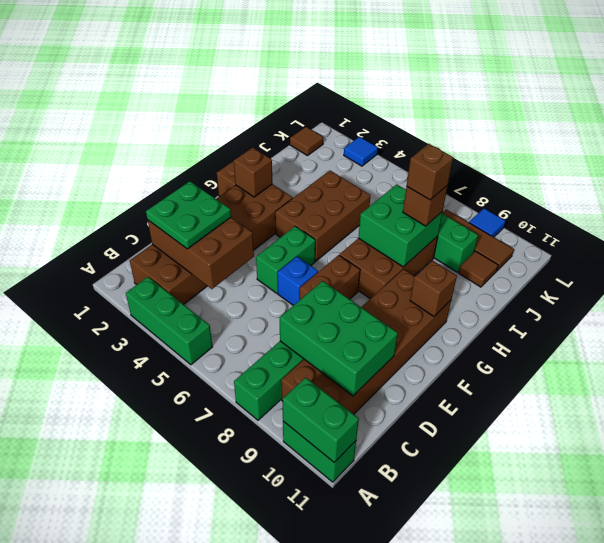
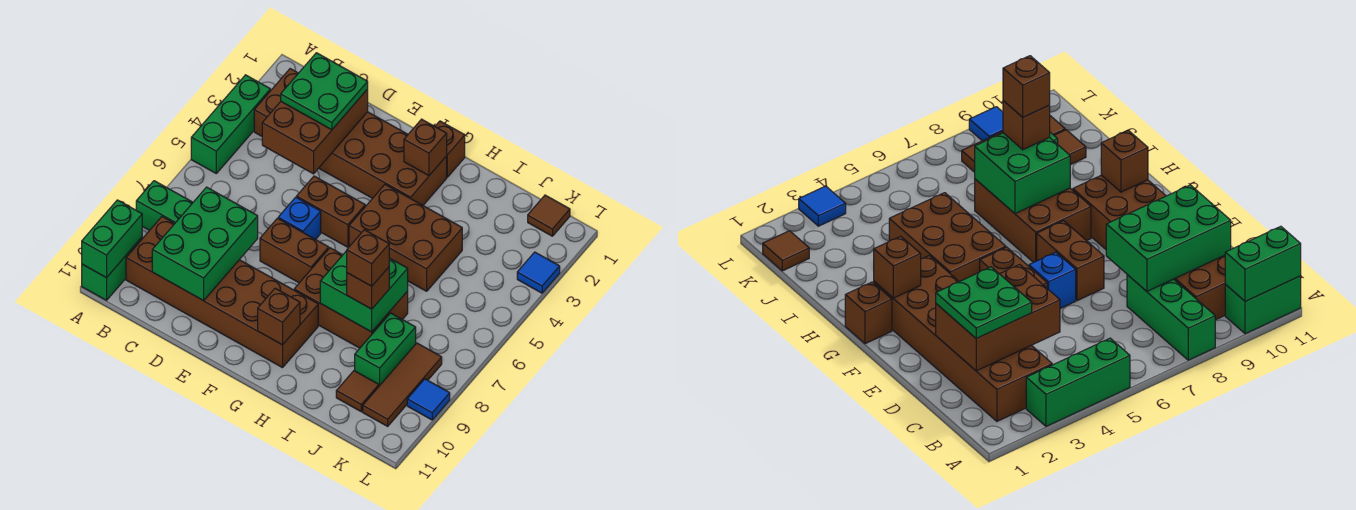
green 1x2 brick [256,226,315,293] -> brown 1x2 brick [297,176,365,247]

